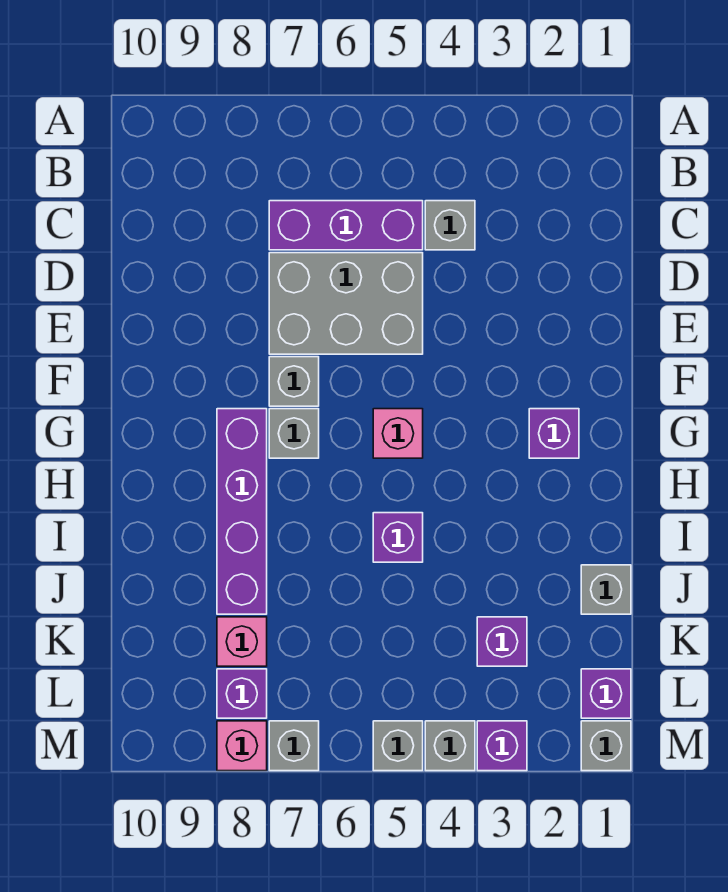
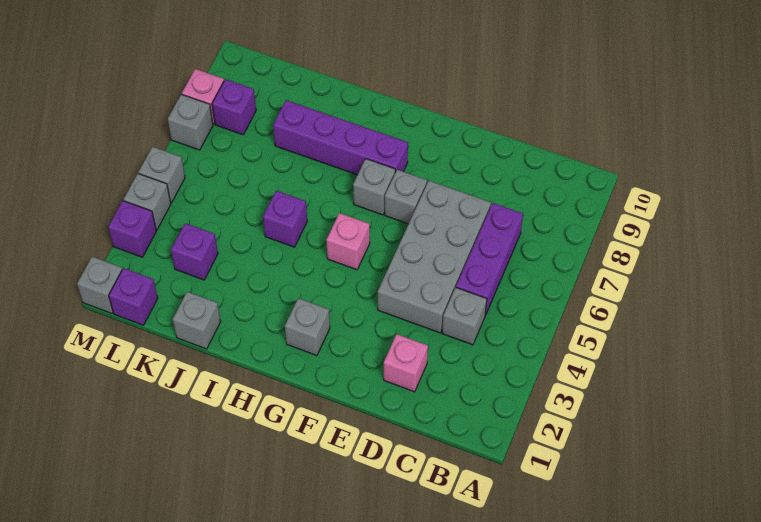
grey 2x3 brick [269,253,423,354] -> grey 2x4 brick [378,181,491,333]
purple 1x1 brick [529,409,579,458] -> grey 1x1 brick [285,298,330,356]
pink 1x1 brick [217,617,267,666] -> pink 1x1 brick moved to [384,334,428,392]

